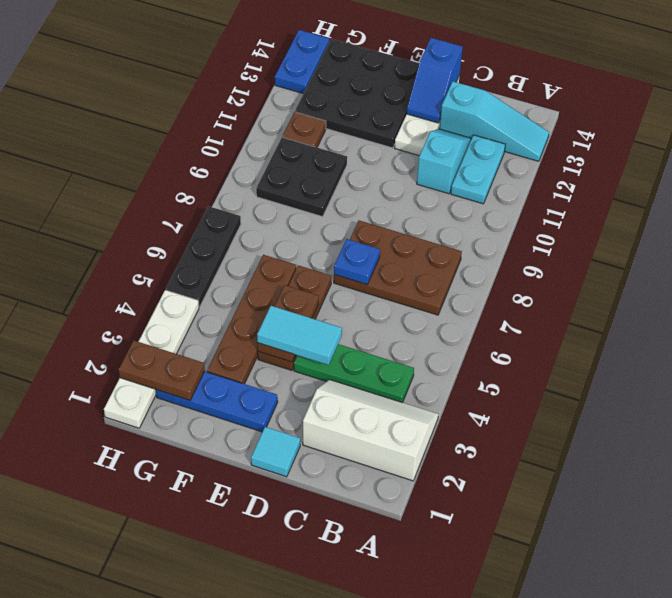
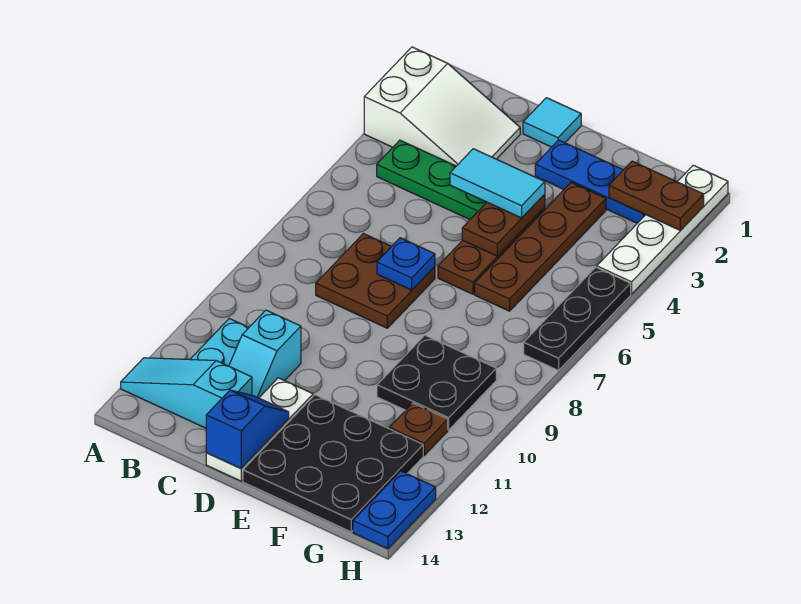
white 2x3 slope [303,380,439,481] -> white 2x3 slope turned to [364,47,520,166]
brown 2x3 plate [334,221,462,315] -> brown 2x2 plate [316,234,435,328]

